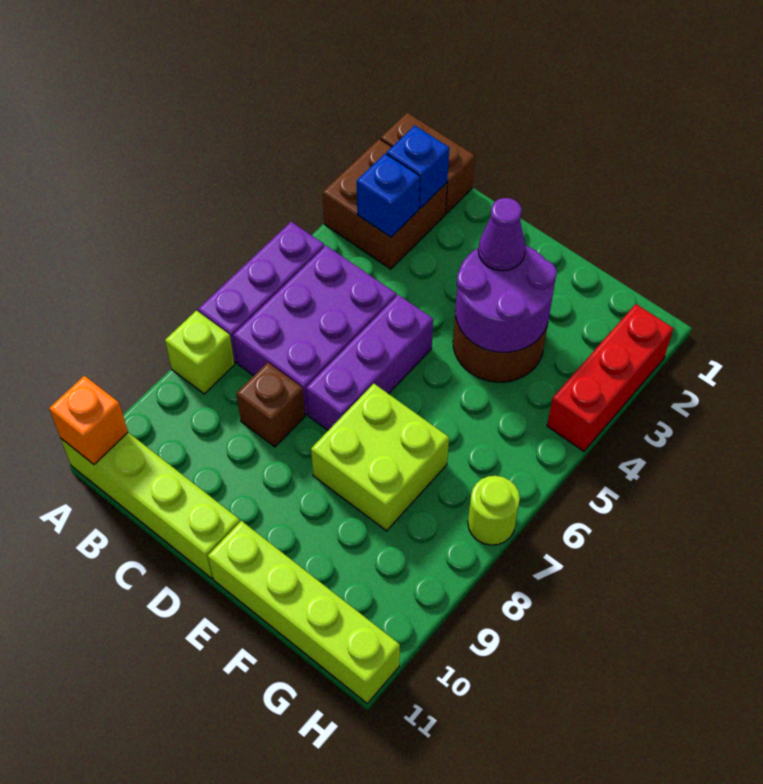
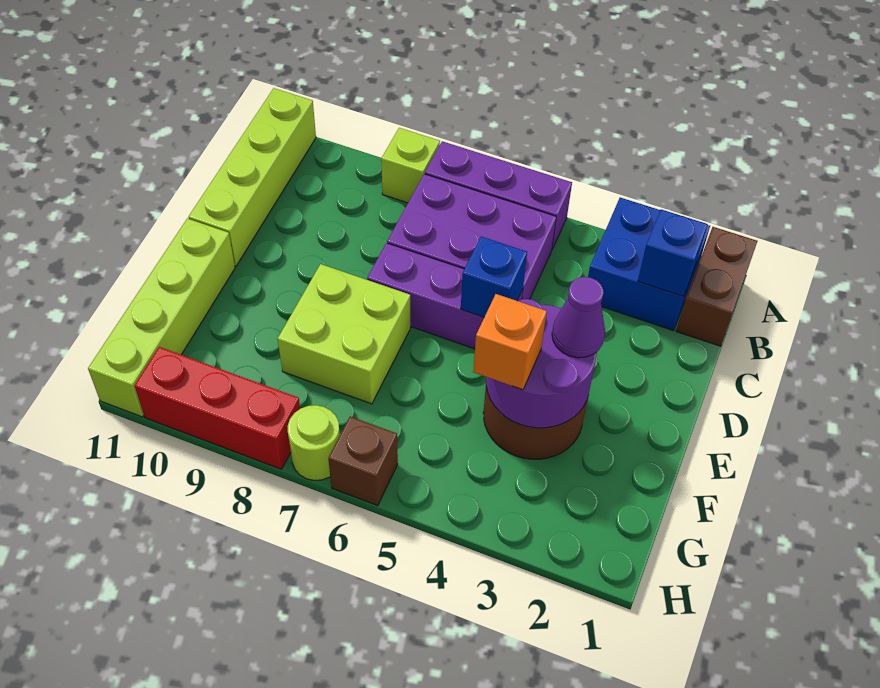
brown 2x2 brick [323,139,447,269] -> blue 2x2 brick [588,198,710,331]
orange 1x1 brick [49,376,128,464] -> orange 1x1 brick moved to [473,294,547,390]
blue 1x1 brick [357,154,420,237] -> blue 1x1 brick moved to [461,237,527,317]
brown 1x1 brick [236,362,305,447] -> brown 1x1 brick moved to [328,416,398,506]
red 1x3 brick [547,304,673,451] -> red 1x3 brick moved to [135,347,300,469]

